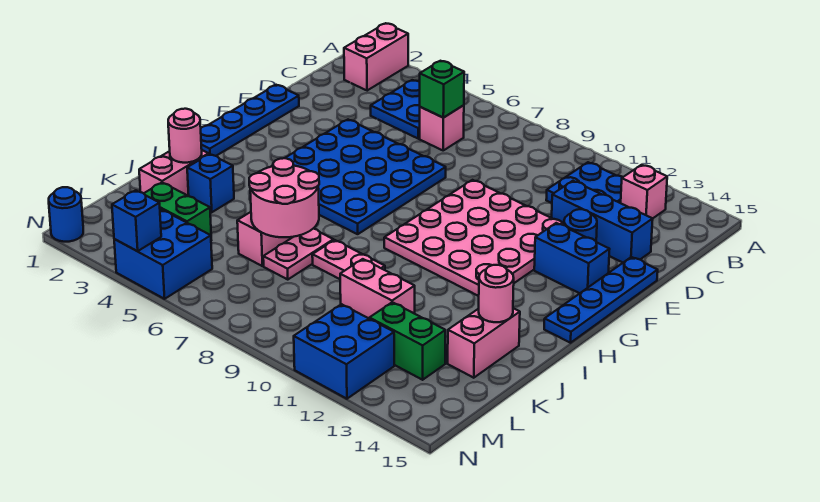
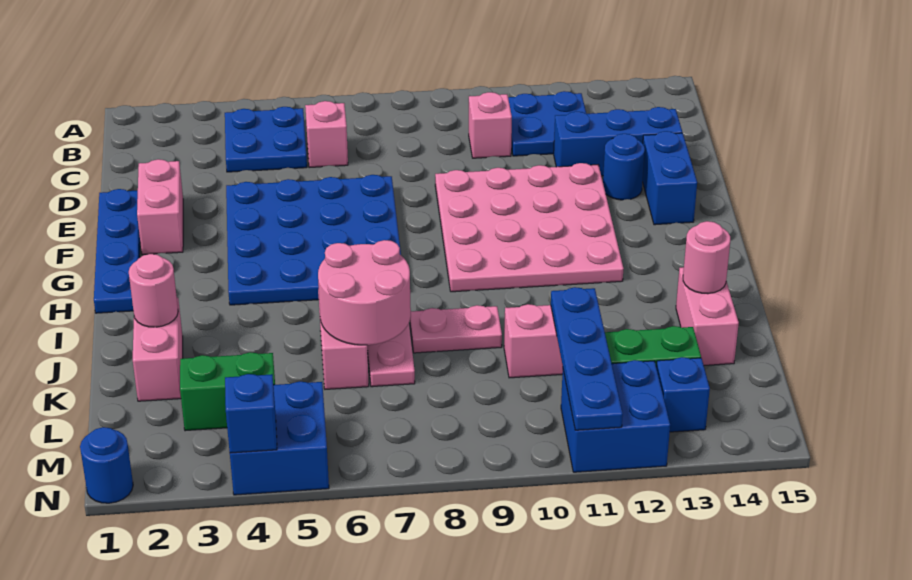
pink 1x2 brick [344,23,408,91] -> pink 1x2 brick moved to [137,159,183,255]
pink 1x1 brick [621,165,667,219] -> pink 1x1 brick moved to [469,92,512,158]
green 1x1 brick [420,61,464,118] -> none
blue 1x4 plate [544,257,658,343] -> blue 1x4 plate moved to [551,287,623,430]
blue 1x2 brick [534,223,610,293] -> blue 1x2 brick turned to [643,131,697,225]
blue 1x1 brick [187,154,234,212] -> blue 1x1 brick moved to [656,357,710,432]

